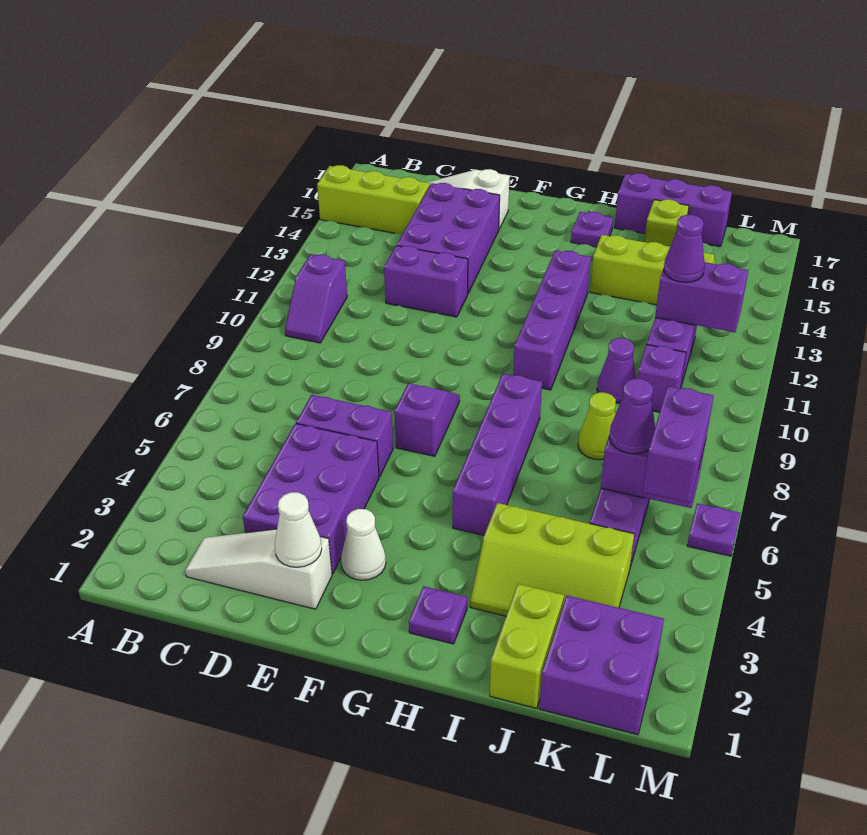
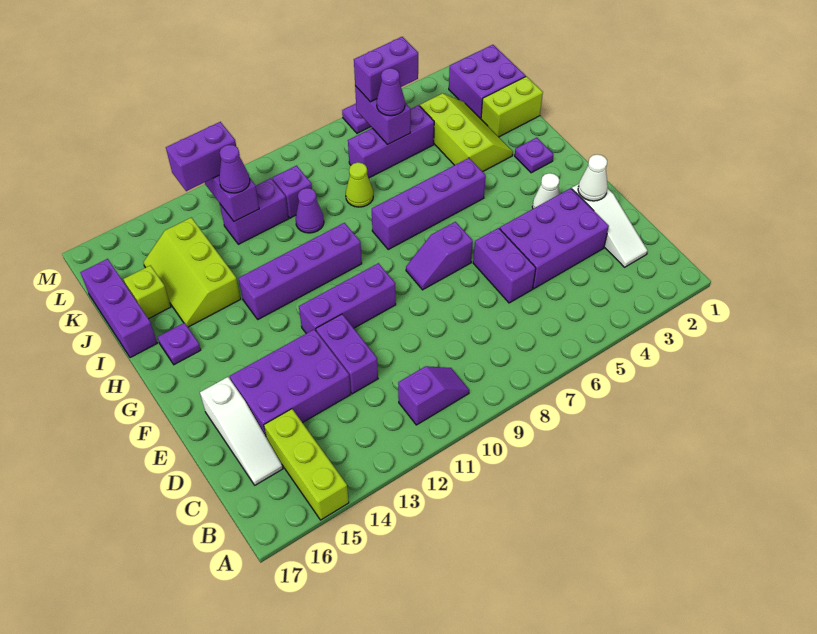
none -> purple 1x3 brick [299,263,396,334]
none -> purple 1x2 brick [166,122,236,191]

